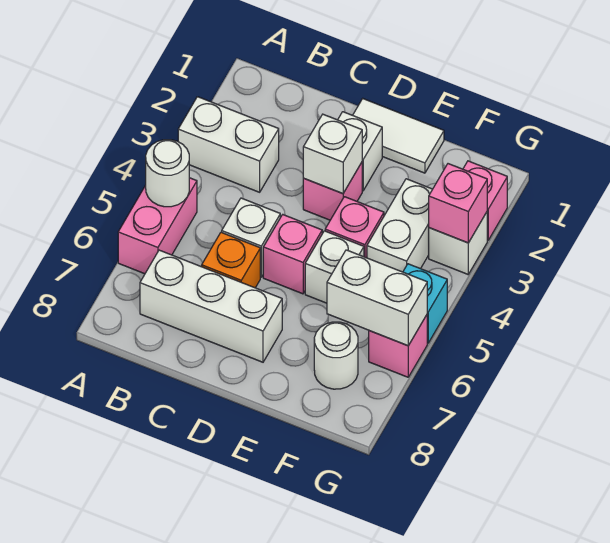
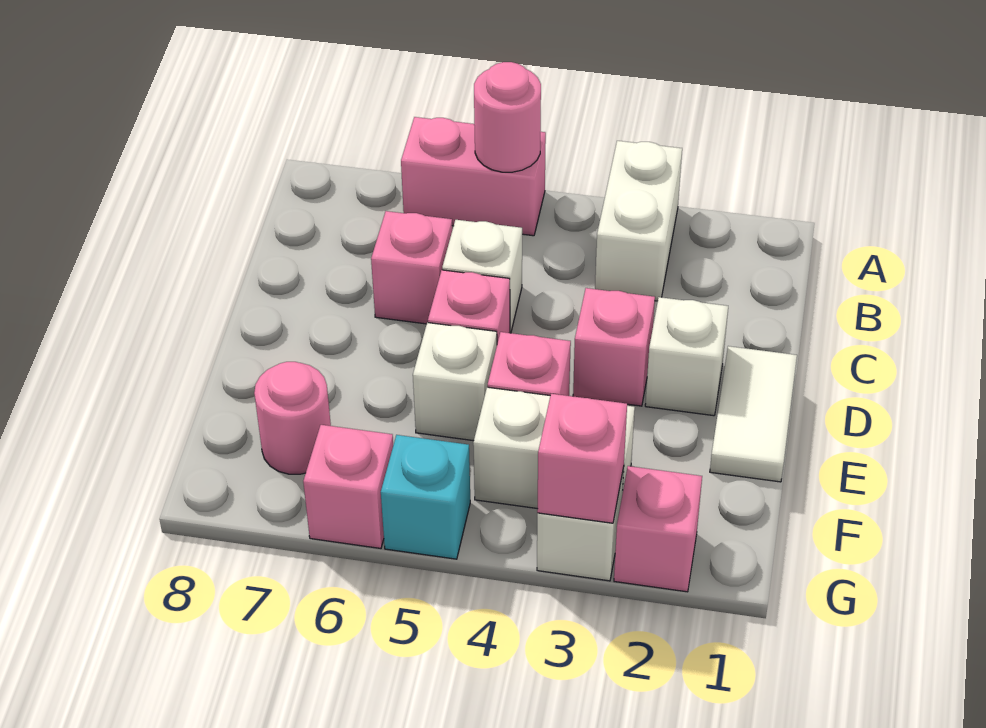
white 1x1 round brick [146,140,189,207] -> pink 1x1 round brick [474,62,541,172]
white 1x3 brick [140,250,282,362] -> none
orange 1x1 brick [202,232,260,288] -> pink 1x1 brick [371,211,452,324]
white 1x1 brick [303,114,362,194] -> none
white 1x2 brick [327,250,427,346] -> none
white 1x1 round brick [314,322,358,389] -> pink 1x1 round brick [254,362,331,474]

